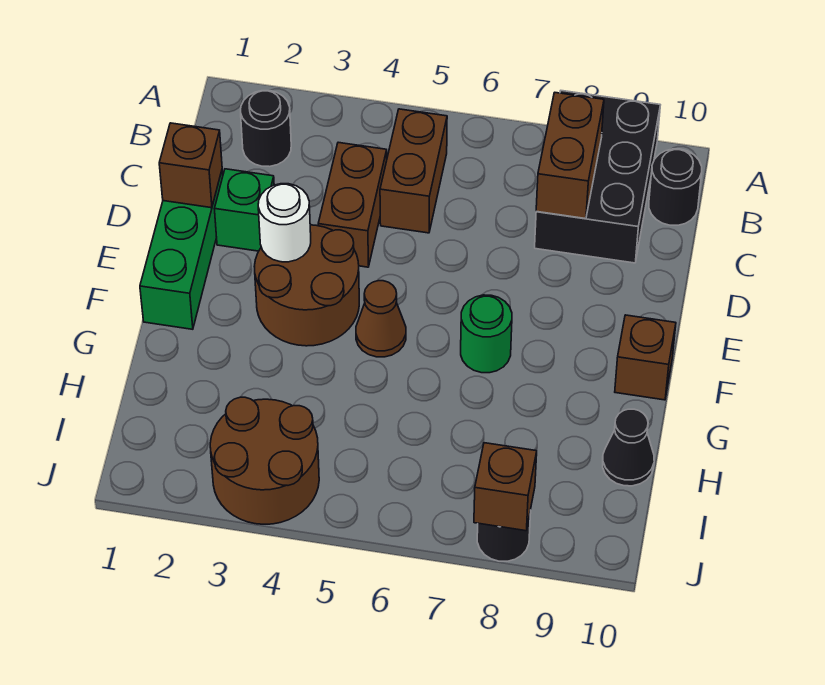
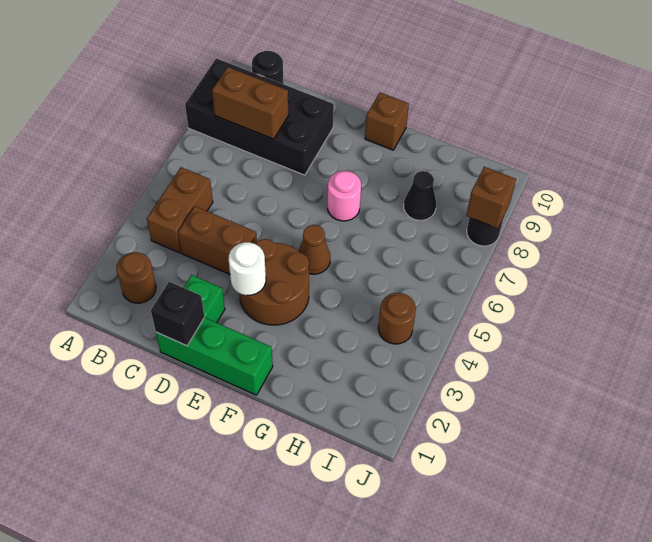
black 2x3 brick [535,91,660,263] -> black 2x4 brick [185,58,334,175]
black 1x1 round brick [241,91,291,167] -> brown 1x1 round brick [116,252,156,303]
brown 1x2 brick [380,109,447,233] -> brown 1x2 brick turned to [147,167,213,253]
brown 1x1 brick [159,123,222,208] -> black 1x1 brick [151,282,205,346]
green 1x1 round brick [461,295,512,373] -> pink 1x1 round brick [328,171,361,221]
black 1x1 cone [603,409,654,486] -> black 1x1 cone moved to [404,171,436,220]
brown 2x2 round brick [210,397,319,524] -> brown 1x1 round brick [378,293,416,344]

